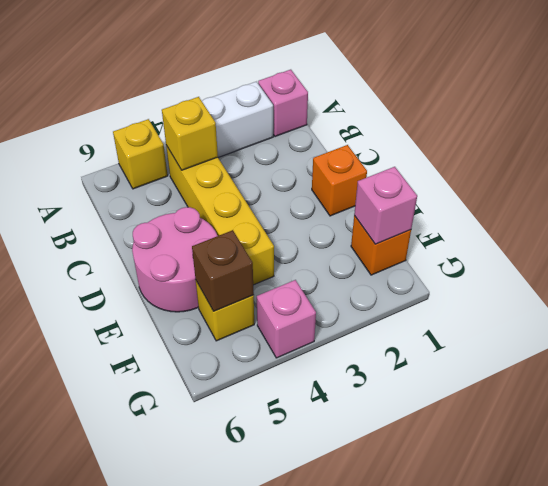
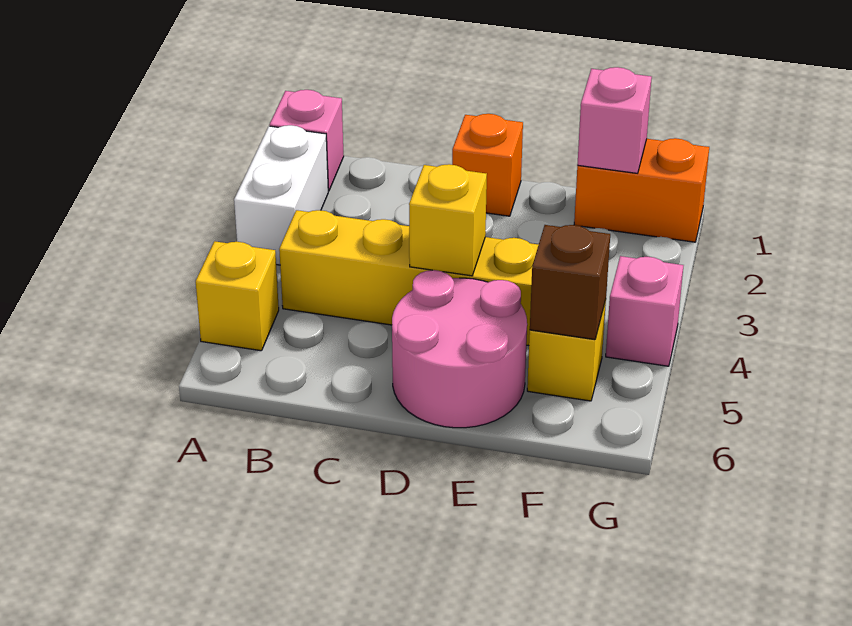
yellow 1x1 brick [162,97,218,170] -> yellow 1x1 brick moved to [409,164,487,276]
orange 1x1 brick [351,216,411,275] -> orange 1x2 brick [574,138,709,242]

